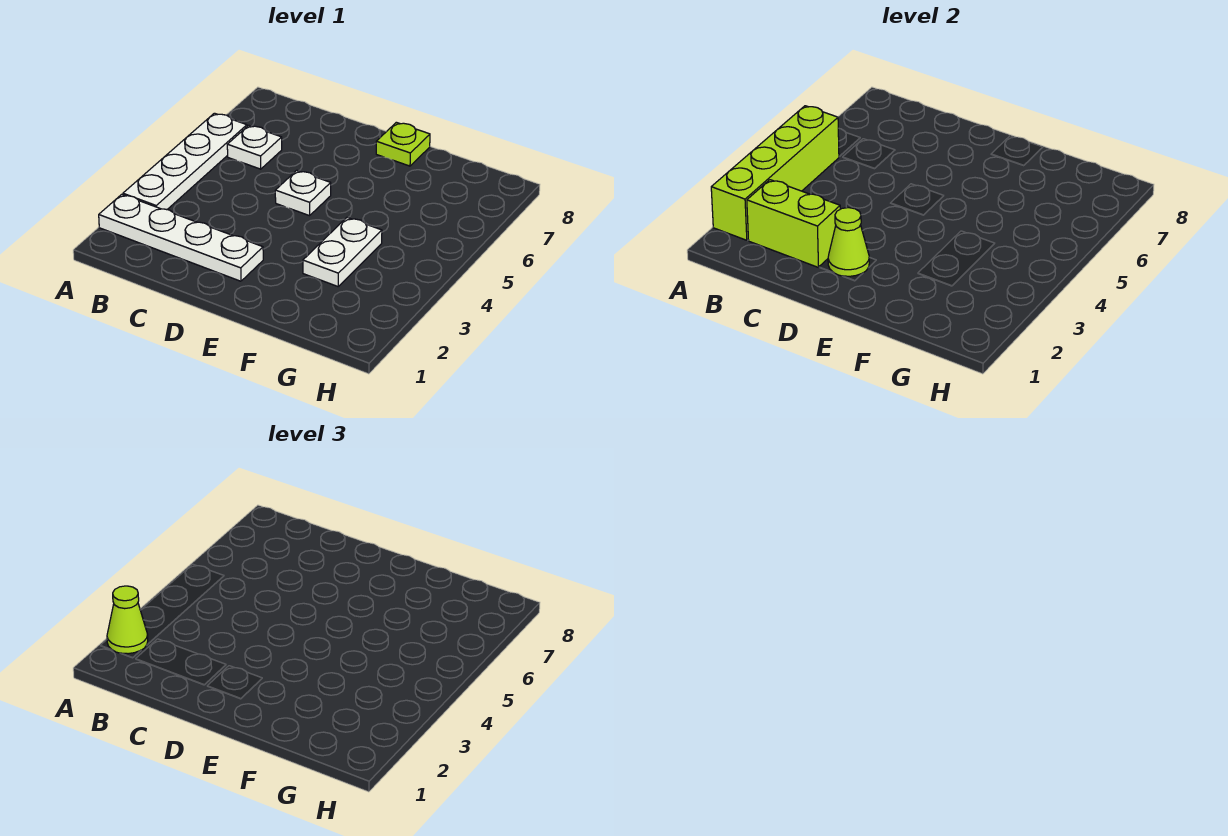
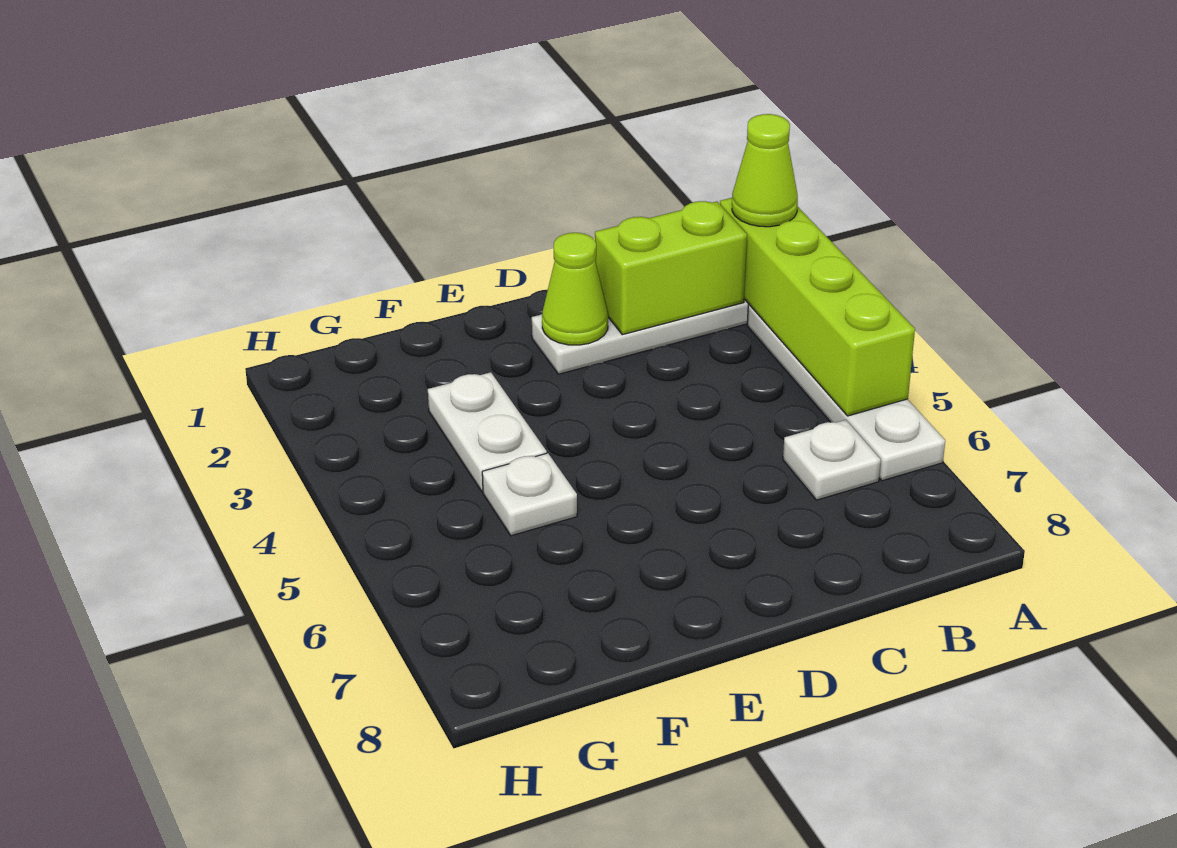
white 1x1 plate [275,170,331,216] -> white 1x1 plate moved to [482,453,577,536]
lime 1x1 plate [376,122,430,166] -> none

